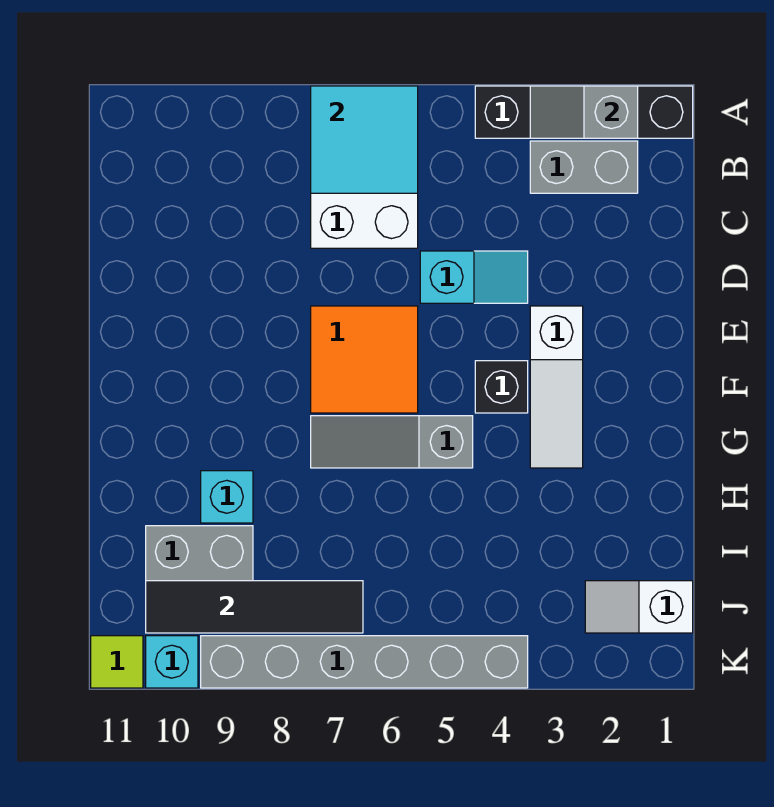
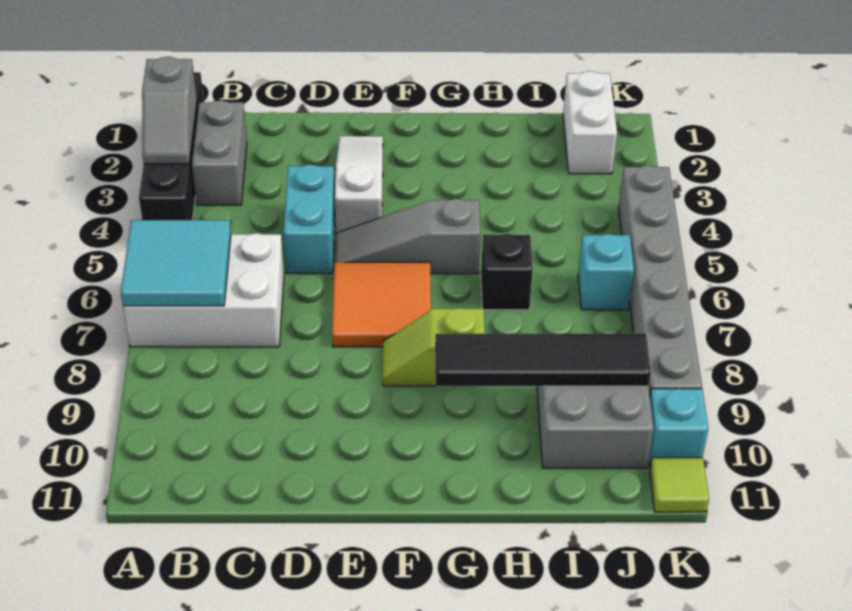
cyan 1x2 slope [420,251,528,303] -> cyan 1x2 brick [284,165,335,274]
white 1x3 slope [530,306,583,468] -> white 1x3 slope turned to [335,136,383,233]
black 1x1 brick [475,361,528,413] -> black 1x1 brick moved to [481,234,533,310]
none -> lime 1x2 slope [383,308,485,386]
grey 1x3 slope [311,416,473,468] -> grey 1x3 slope turned to [335,199,481,274]
cyan 1x1 brick [201,471,253,523] -> cyan 1x1 brick moved to [578,234,634,310]
white 1x2 slope [585,581,693,633] -> white 1x2 brick [563,71,617,174]
black 1x4 tile [146,581,363,633] -> black 1x4 tile turned to [435,334,651,386]

